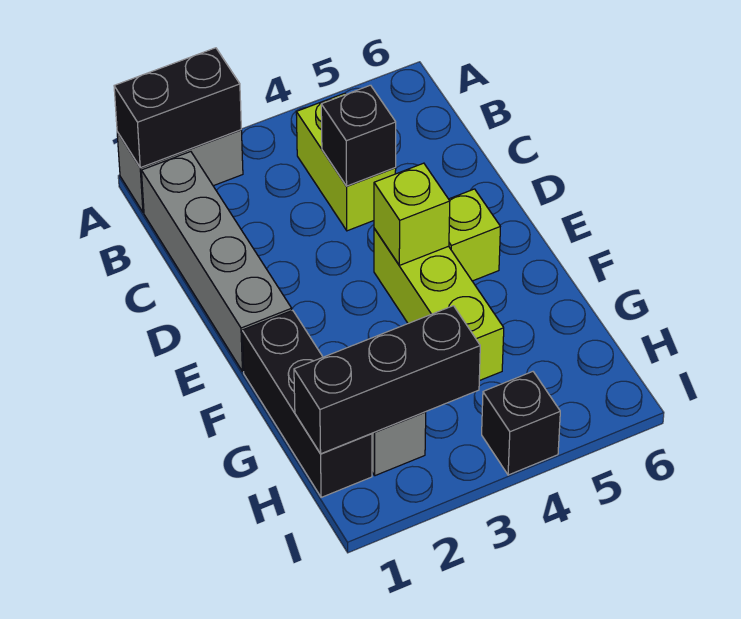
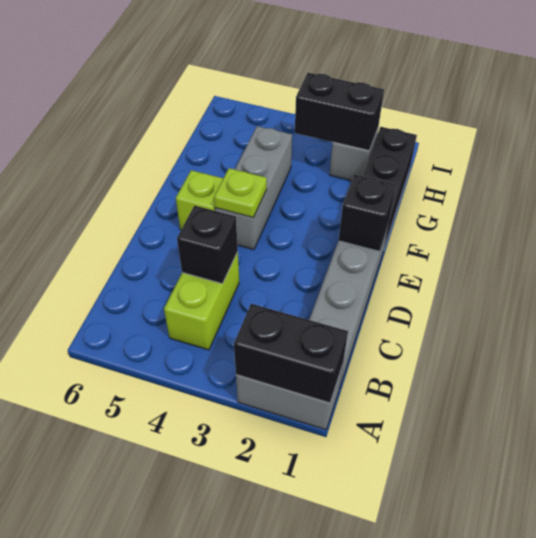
lime 1x3 brick [374,228,504,381] -> grey 1x3 brick [215,126,292,250]
lime 1x1 brick [374,163,450,265] -> lime 1x1 plate [214,168,267,217]
black 1x3 brick [294,306,480,454] -> black 1x2 brick [295,73,384,150]
black 1x1 brick [482,372,560,475] -> black 1x1 brick moved to [339,174,396,250]

